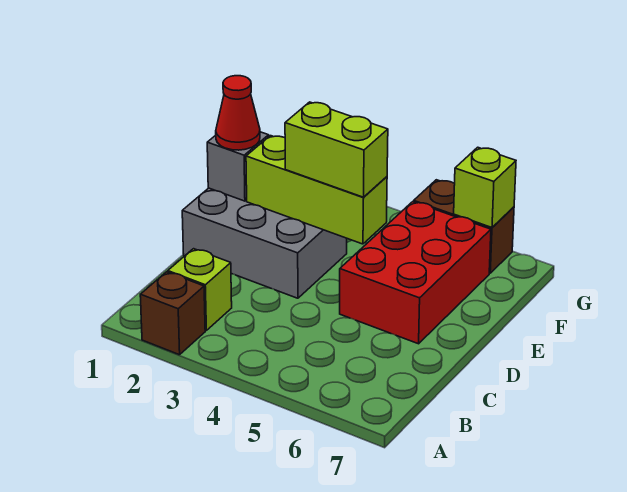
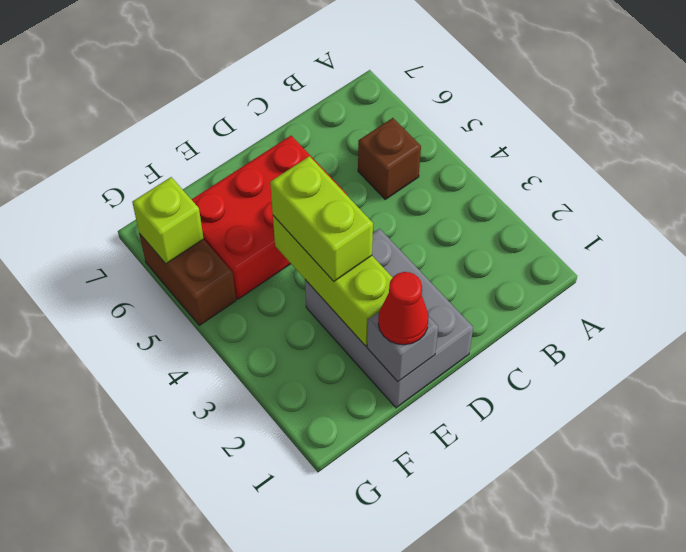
brown 1x1 brick [140,272,205,355] -> brown 1x1 brick moved to [358,118,421,199]
lime 1x1 brick [168,249,232,331] -> none

